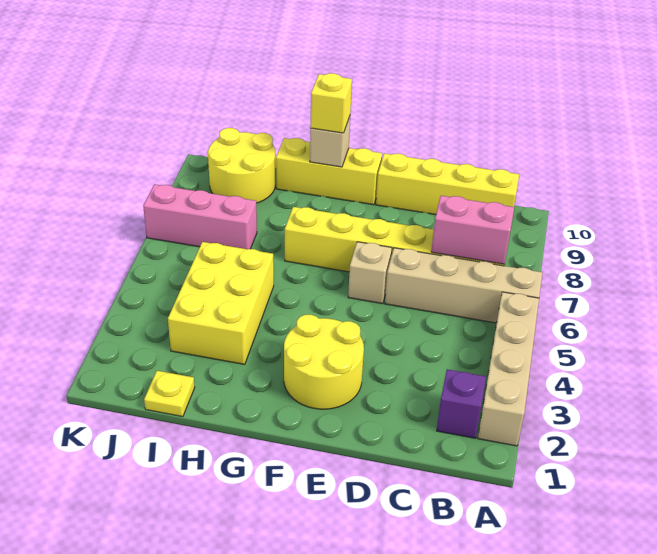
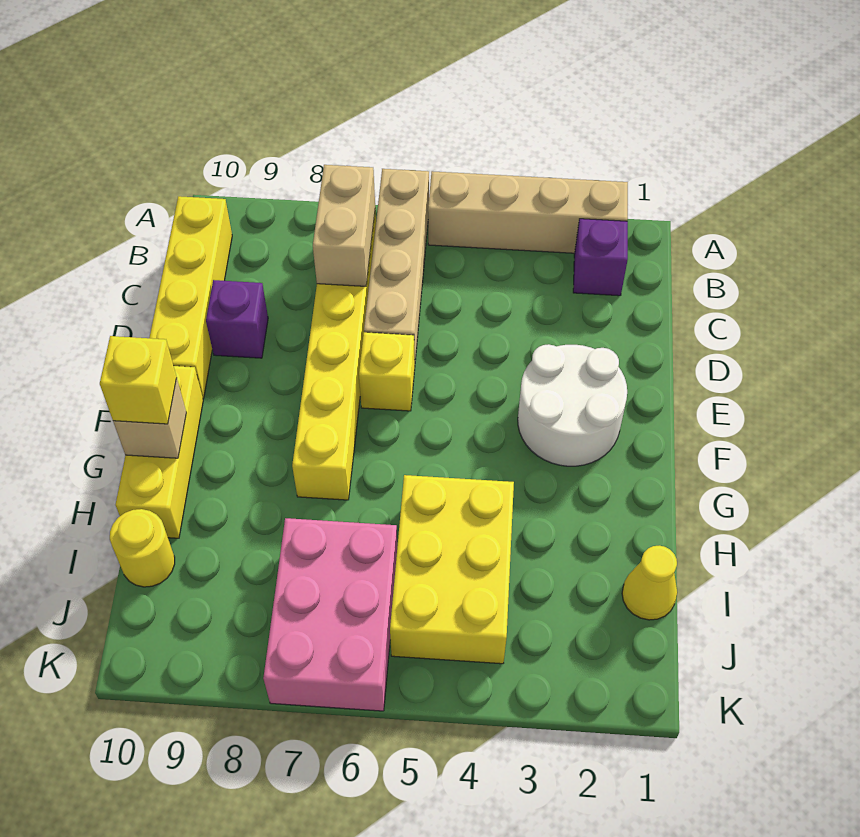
pink 1x2 brick [431,196,514,264] -> tan 1x2 brick [313,165,375,286]
none -> purple 1x1 brick [206,280,268,358]
yellow 2x2 round brick [284,315,364,409] -> white 2x2 round brick [518,344,627,466]
tan 1x1 brick [348,242,392,304] -> yellow 1x1 brick [359,332,415,411]
yellow 2x3 brick [168,242,274,364] -> yellow 2x3 brick turned to [390,475,514,664]
yellow 1x1 plate [144,371,195,417] -> yellow 1x1 cone [622,546,677,620]
pink 1x3 brick [143,184,257,249] -> pink 2x3 brick [263,518,398,711]
yellow 2x2 round brick [208,128,275,203] -> yellow 1x1 round brick [110,509,175,587]

